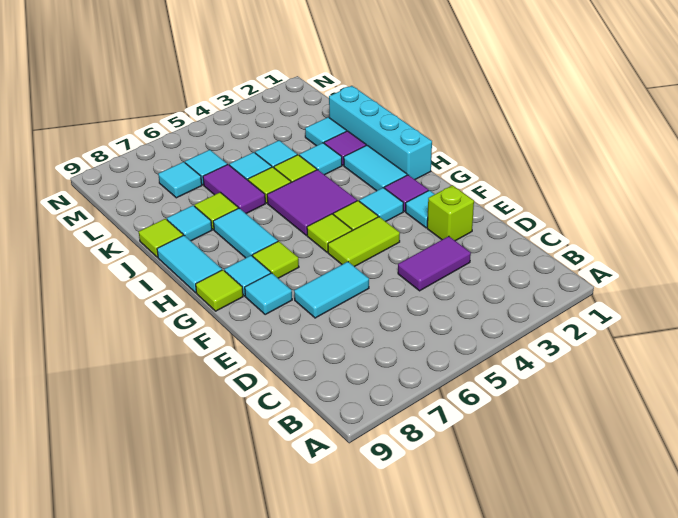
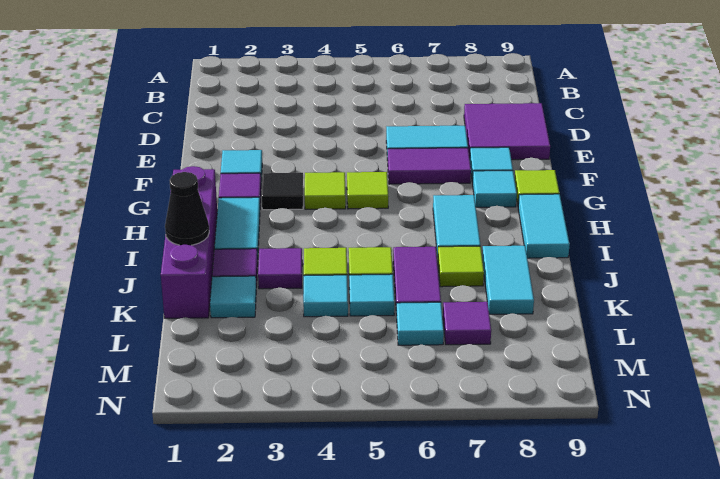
purple 1x2 tile [398,236,471,291] -> purple 1x2 tile moved to [388,148,471,184]
lime 1x1 brick [427,185,474,241] -> none
lime 1x2 tile [328,217,400,267] -> none
cyan 1x1 tile [359,188,403,221] -> black 1x1 tile [262,173,303,210]
lime 1x1 tile [253,241,299,278] -> none
cyan 1x4 brick [329,86,432,180] -> purple 1x4 brick [161,166,217,318]
purple 2x2 tile [267,170,357,236] -> purple 2x2 tile moved to [464,103,550,160]
none -> black 1x1 cone [165,172,209,245]
cyan 1x1 tile [299,143,342,175] -> purple 1x1 tile [258,248,302,289]
cyan 1x1 tile [167,206,212,241] -> cyan 1x2 tile [482,246,534,314]
lime 1x1 tile [139,219,183,257] -> none
cyan 1x1 tile [158,162,202,198] -> purple 1x1 tile [443,302,491,345]

